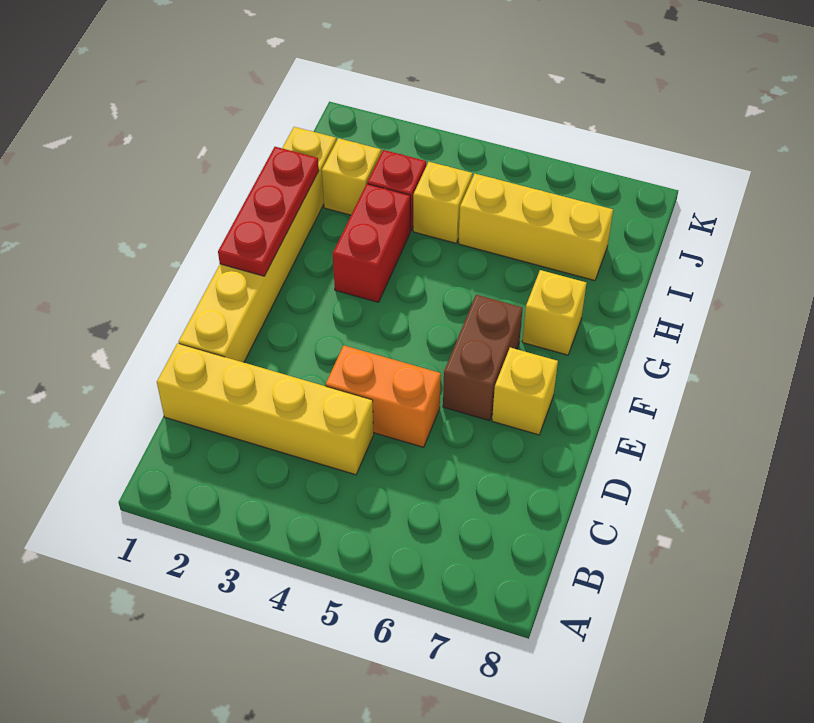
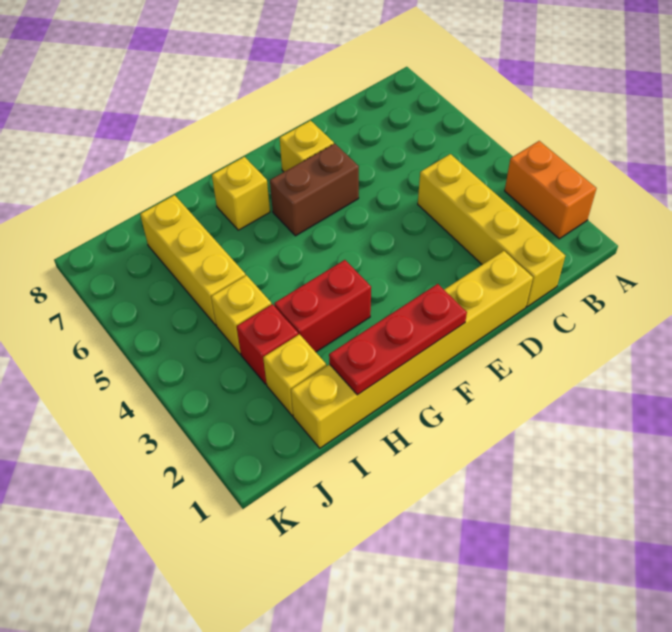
orange 1x2 brick [326,345,441,447] -> orange 1x2 brick moved to [505,141,596,239]

